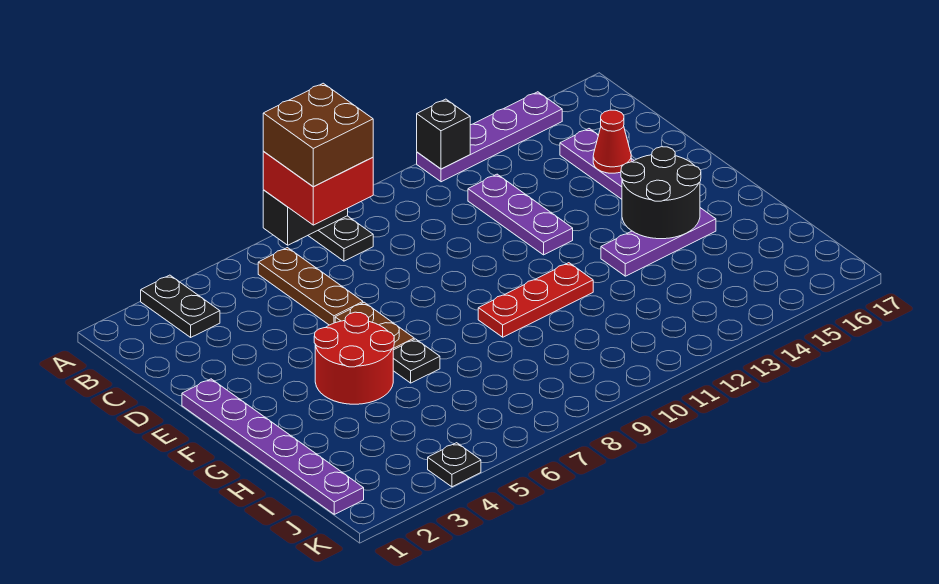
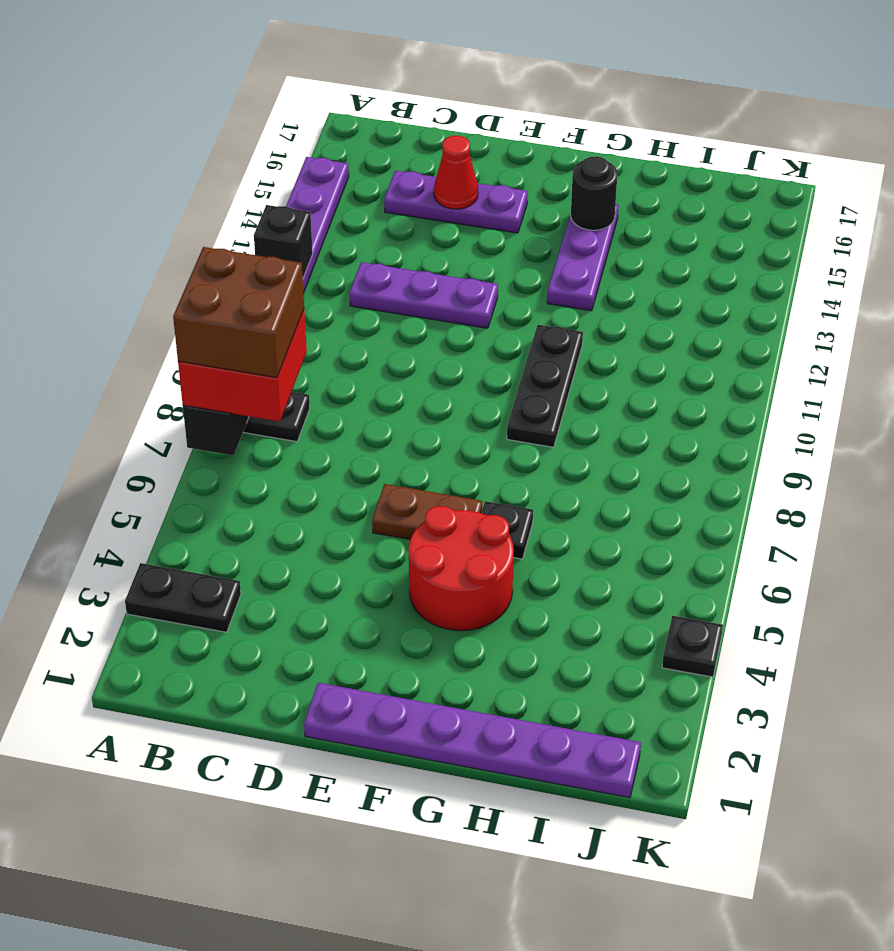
brown 1x3 plate [258,248,363,325] -> none
black 2x2 round brick [621,147,701,239] -> black 1x1 round brick [571,156,617,230]
red 1x3 plate [478,263,593,337] -> black 1x3 plate [507,325,583,447]

